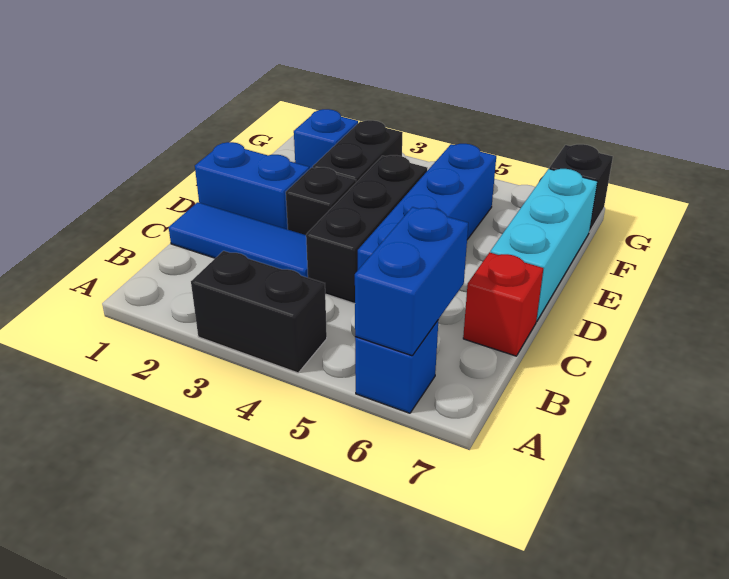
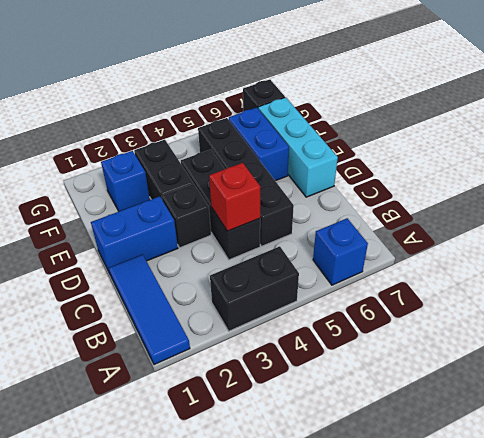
blue 1x2 brick [355,207,468,356] -> blue 1x2 brick moved to [229,108,289,181]
blue 1x3 tile [169,202,308,278] -> blue 1x3 tile turned to [109,255,190,365]
blue 1x4 brick [358,144,496,270] -> black 1x4 brick [198,118,294,246]
red 1x1 brick [463,252,543,356] -> red 1x1 brick moved to [209,163,260,231]

